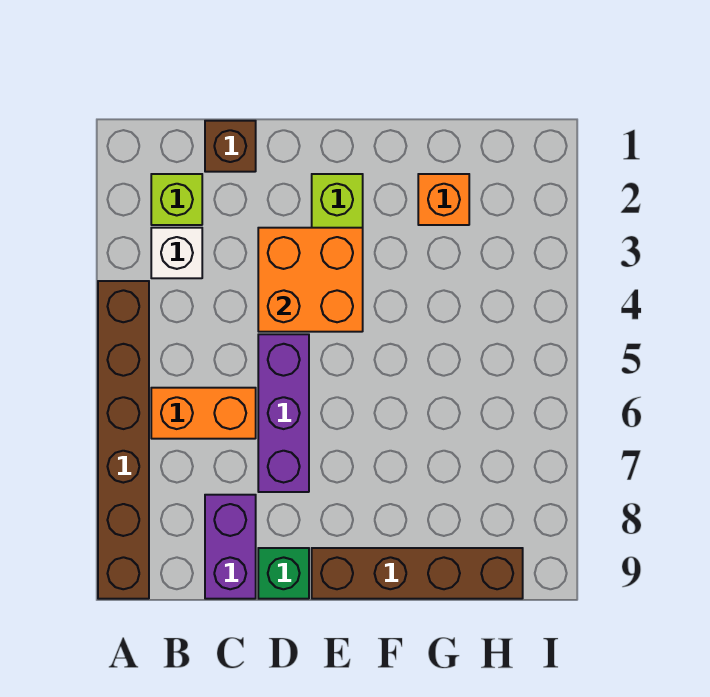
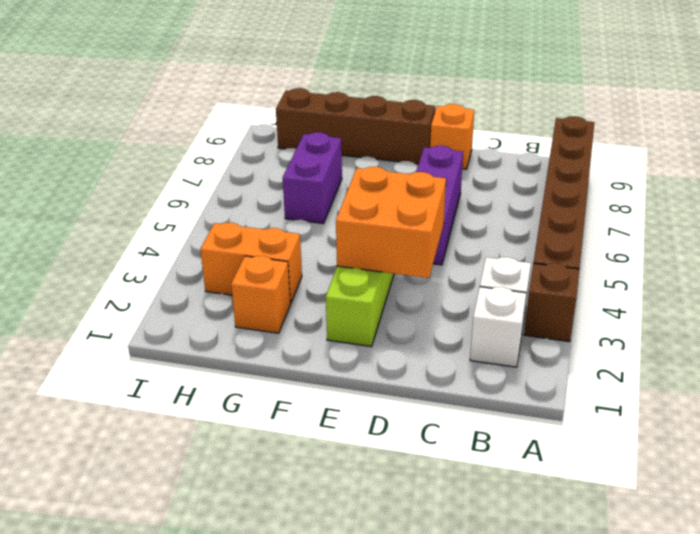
lime 1x1 brick [151,174,202,225] -> white 1x1 brick [470,287,526,367]
orange 1x2 brick [151,388,256,439] -> orange 1x2 brick moved to [200,222,302,303]
brown 1x1 brick [205,121,256,172] -> brown 1x1 brick moved to [524,263,579,342]
purple 1x2 brick [205,495,256,599] -> purple 1x2 brick moved to [283,132,342,223]
green 1x1 brick [258,548,309,599] -> orange 1x1 brick [430,104,474,169]

